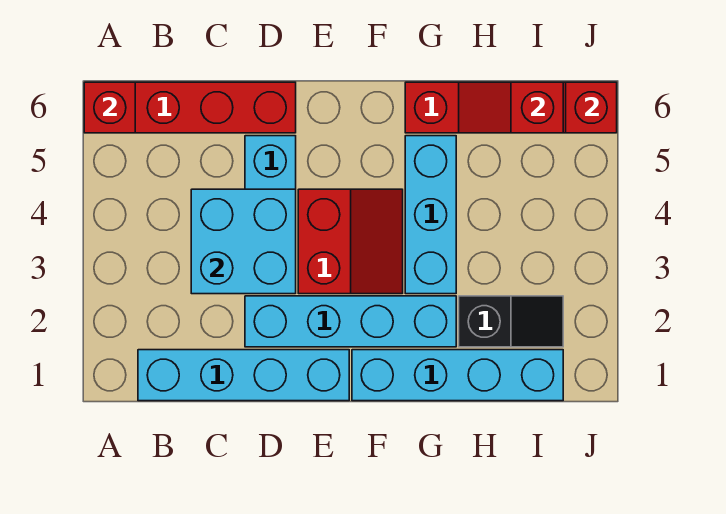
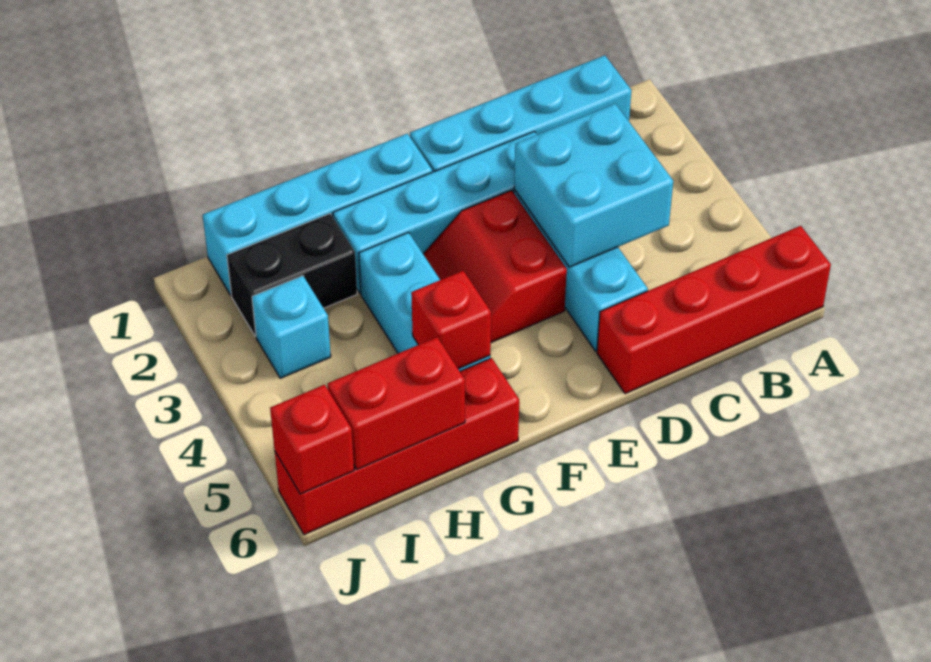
red 1x1 brick [84,82,135,133] -> red 1x1 brick moved to [411,271,491,369]
black 1x2 slope [459,296,563,347] -> black 1x2 brick [227,214,357,336]
red 1x2 slope [459,82,563,133] -> red 1x2 brick [328,337,465,469]
none -> cyan 1x1 brick [252,276,331,378]

